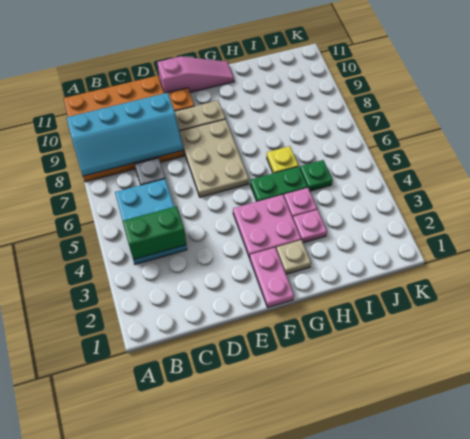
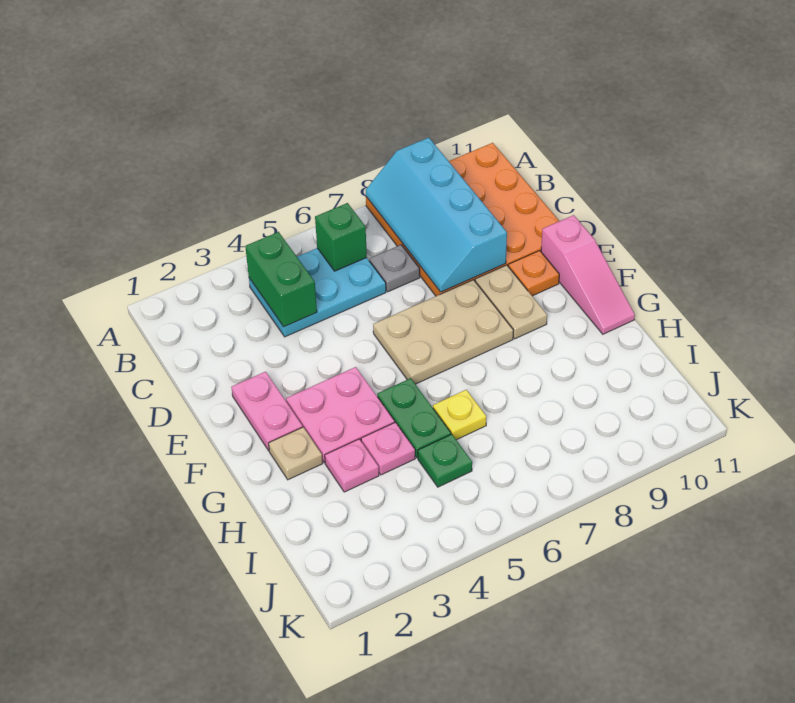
none -> green 1x1 brick [315,203,367,271]
pink 1x2 plate [250,248,294,307] -> pink 1x2 plate turned to [231,372,303,451]

